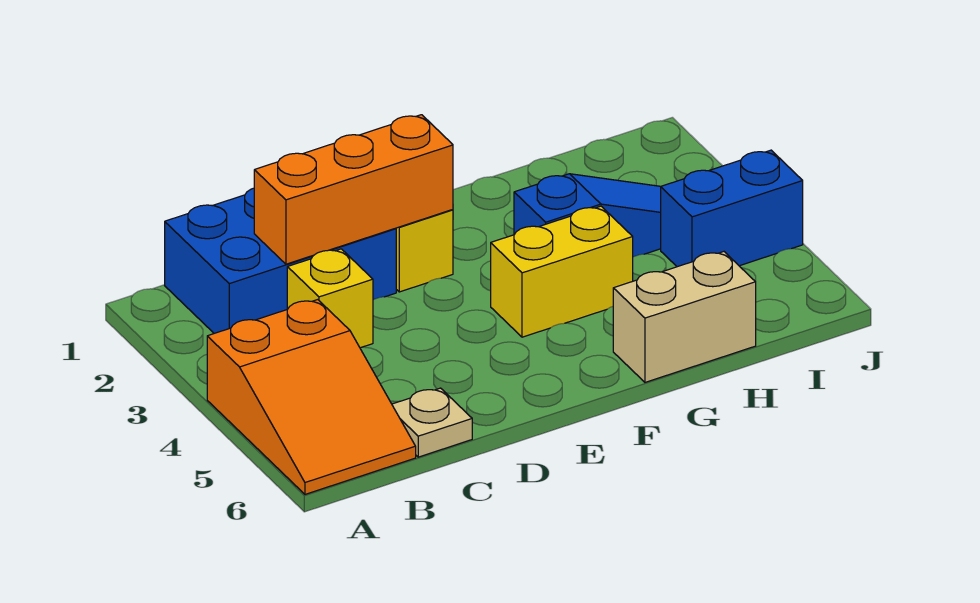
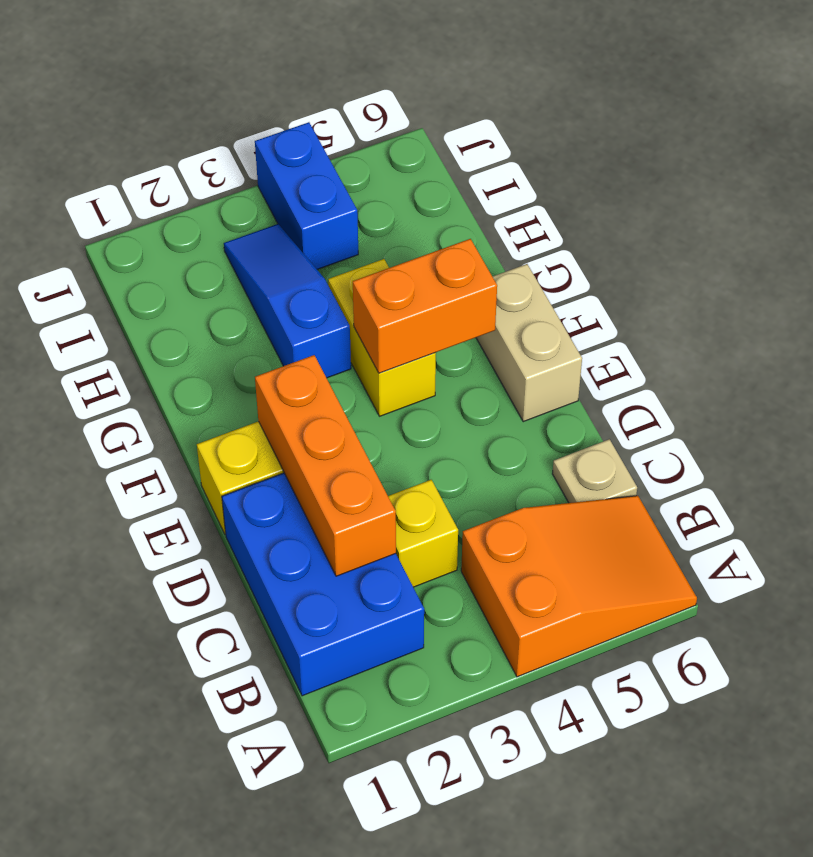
none -> orange 1x2 brick [353,239,497,373]
tan 1x2 brick [613,252,756,382] -> tan 1x2 brick moved to [476,264,582,422]

